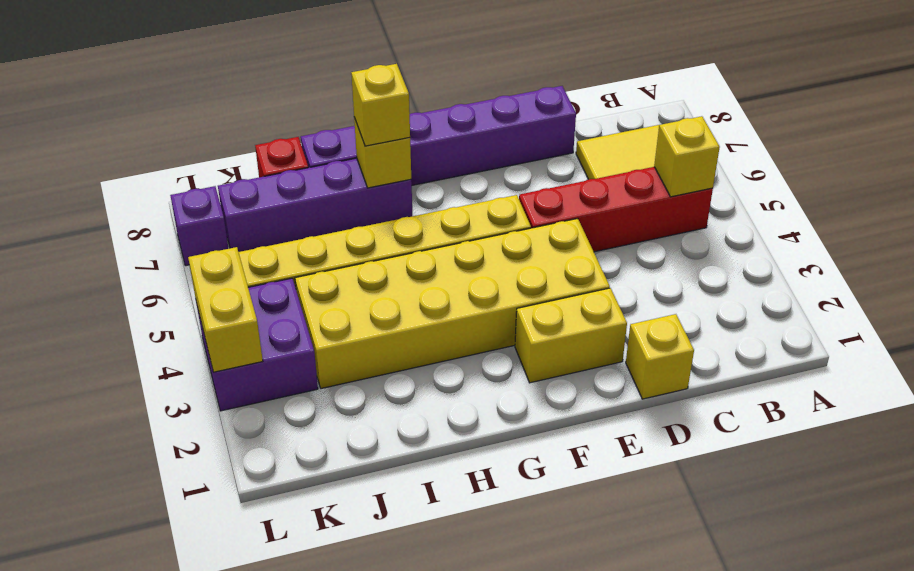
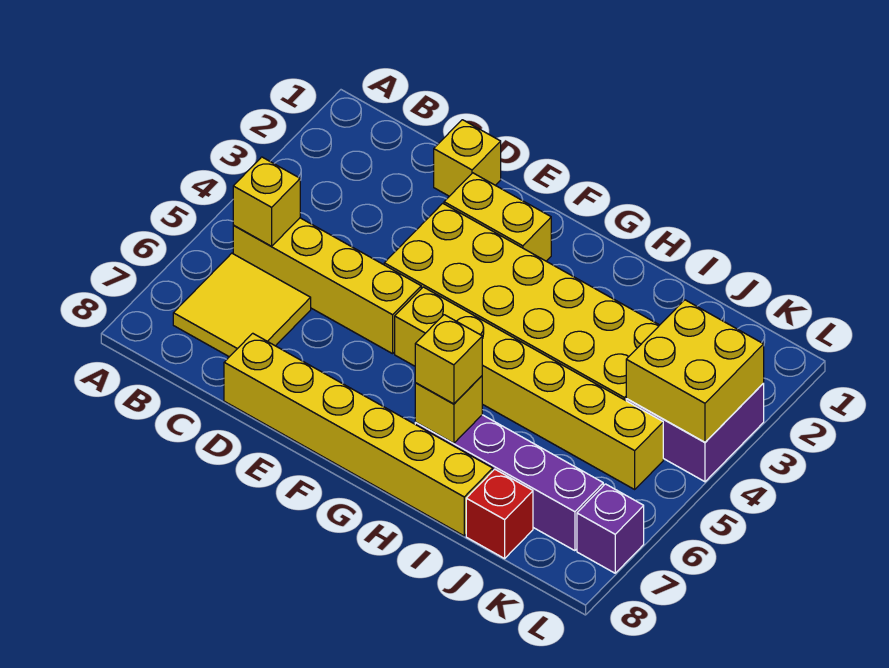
red 1x4 brick [519,167,713,252] -> yellow 1x4 brick [233,218,421,354]
purple 1x6 brick [301,86,576,185] -> yellow 1x6 brick [224,333,493,536]
yellow 1x2 brick [188,247,263,372] -> yellow 2x2 brick [626,300,764,442]

